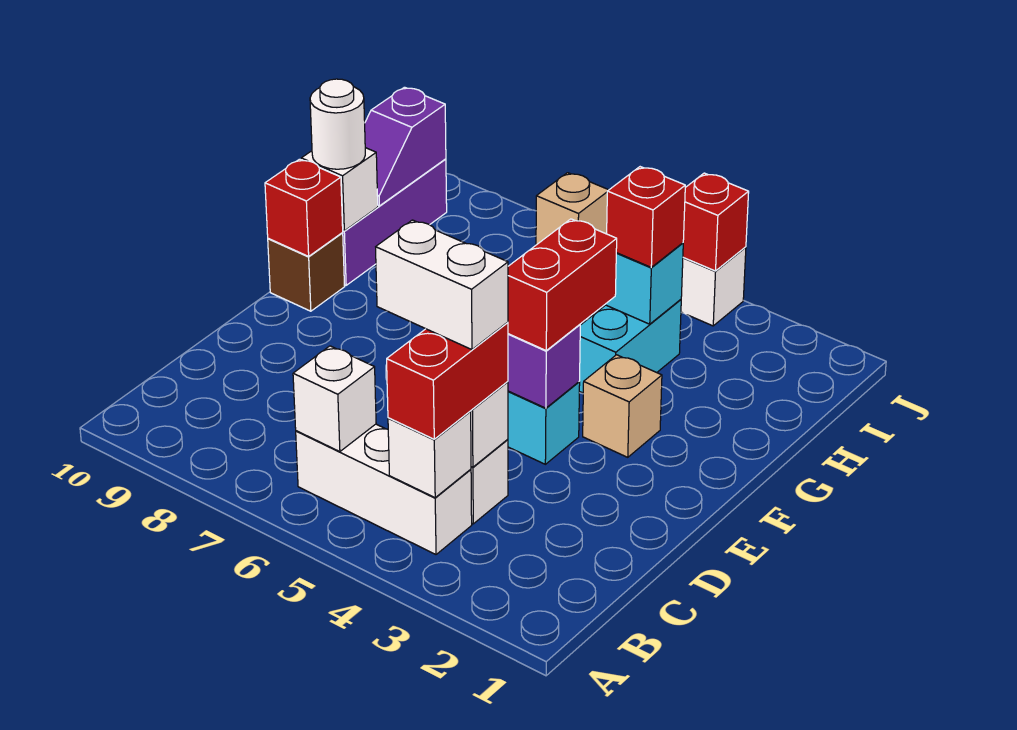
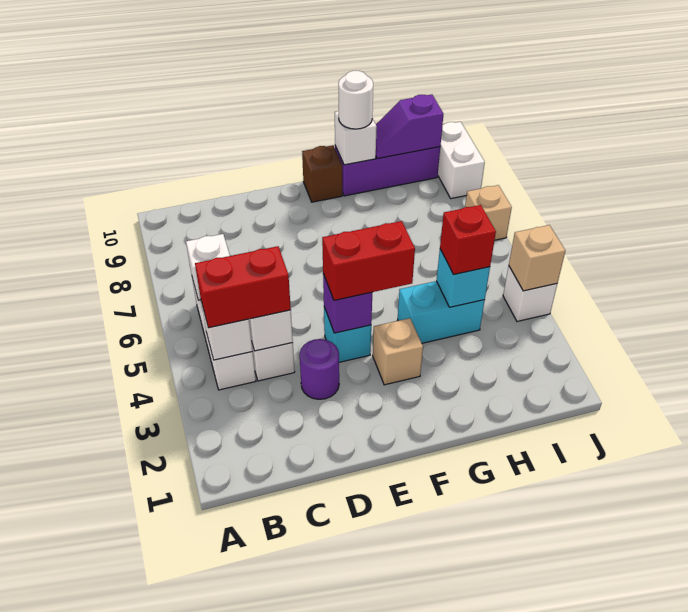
white 1x2 brick [376,220,508,350] -> white 1x2 brick moved to [438,122,485,199]
none -> purple 1x1 round brick [300,339,339,399]
red 1x1 brick [265,159,343,256] -> none
red 1x1 brick [683,173,749,271] -> tan 1x1 brick [509,225,565,291]

